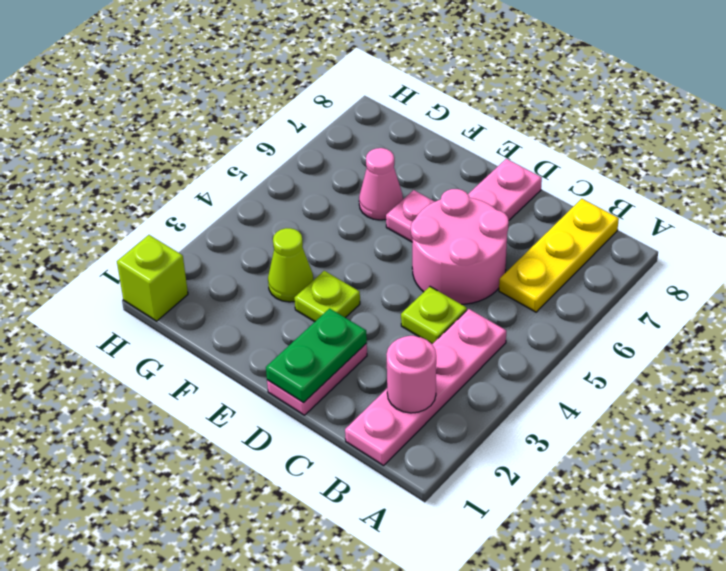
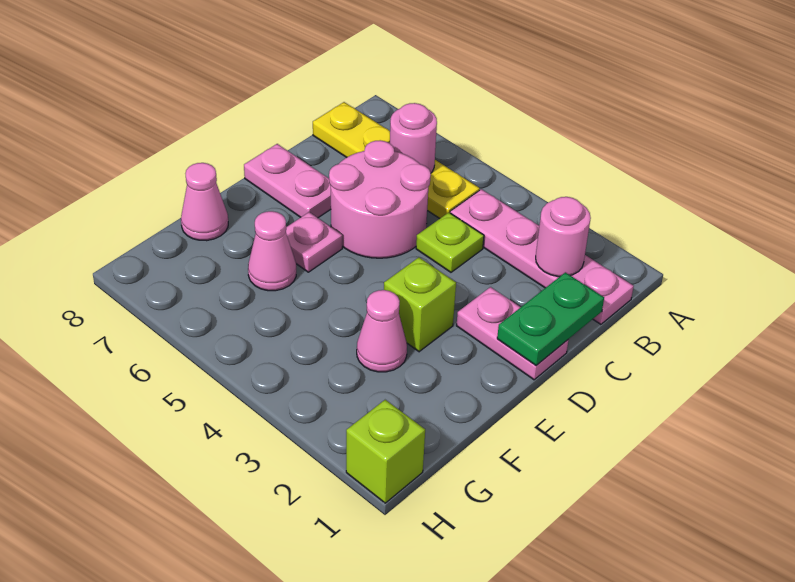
yellow 1x3 plate [499,199,619,312] -> yellow 1x4 plate [313,102,480,219]
none -> pink 1x1 round brick [390,103,437,173]
green 1x2 plate [266,308,367,403] -> green 1x2 plate turned to [497,272,604,365]
lime 1x1 plate [294,271,360,322] -> lime 1x1 brick [384,257,456,352]
lime 1x1 cone [268,228,313,302] -> pink 1x1 cone [357,290,407,372]
none -> pink 1x1 cone [181,163,228,241]

